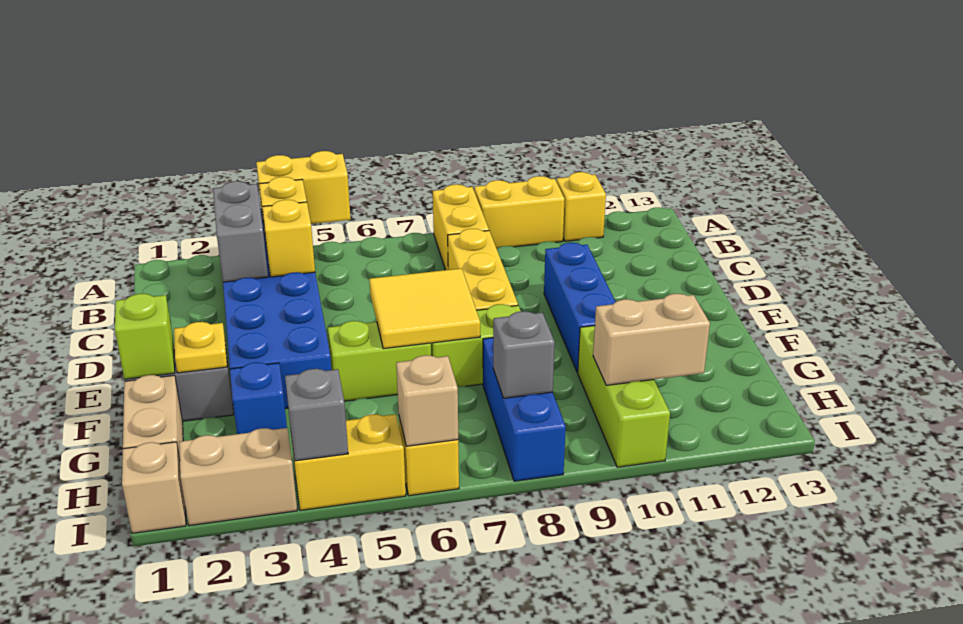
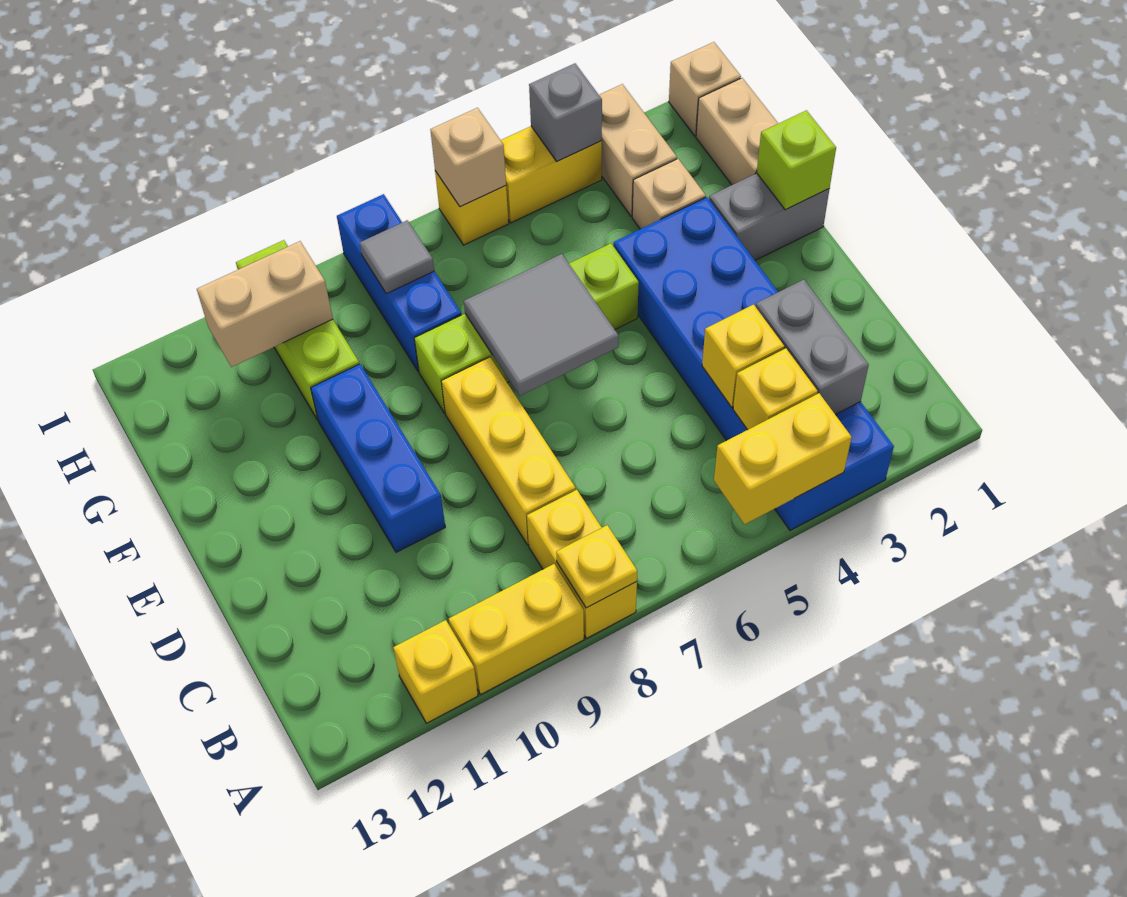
yellow 2x2 tile [369,268,480,349] -> grey 2x2 tile [464,254,619,396]
yellow 1x1 plate [174,322,227,373] -> yellow 1x1 plate moved to [556,525,637,608]
blue 1x1 brick [230,362,287,434] -> tan 1x1 brick [632,159,706,229]
grey 1x1 brick [493,311,555,398] -> grey 1x1 tile [360,220,434,294]
tan 1x2 brick [179,428,297,526] -> tan 1x2 brick turned to [599,84,677,216]

